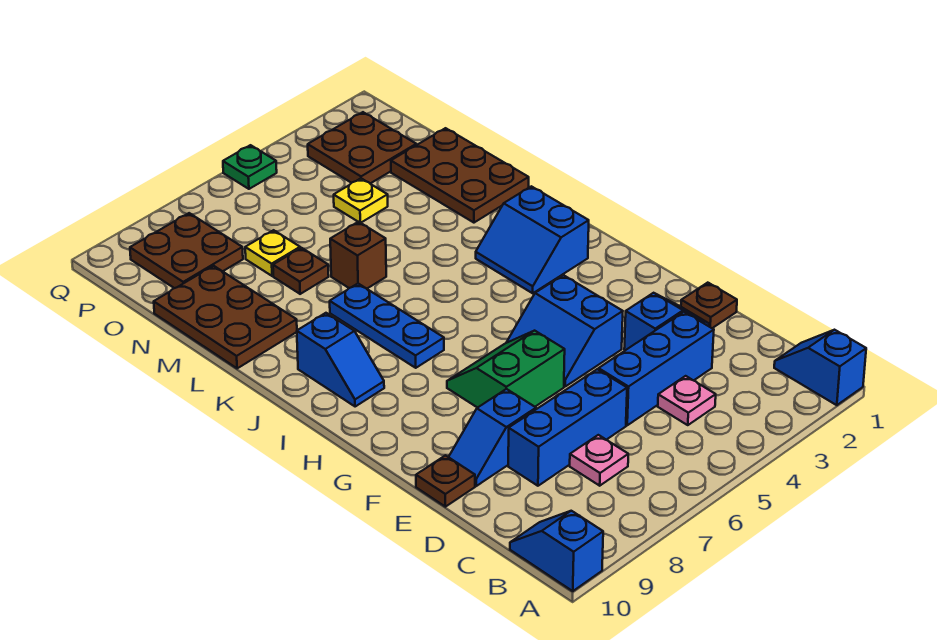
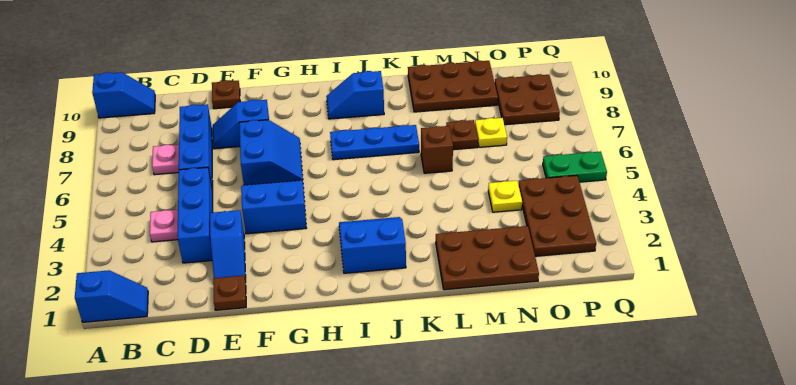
blue 1x2 slope [449,389,536,486] -> blue 1x2 slope turned to [213,100,269,149]
green 2x2 slope [447,331,565,408] -> blue 2x2 slope [239,120,303,185]
brown 2x2 plate [308,112,416,183] -> brown 2x3 plate [518,175,596,256]
green 1x1 plate [223,145,277,189] -> green 1x2 plate [543,151,607,182]

